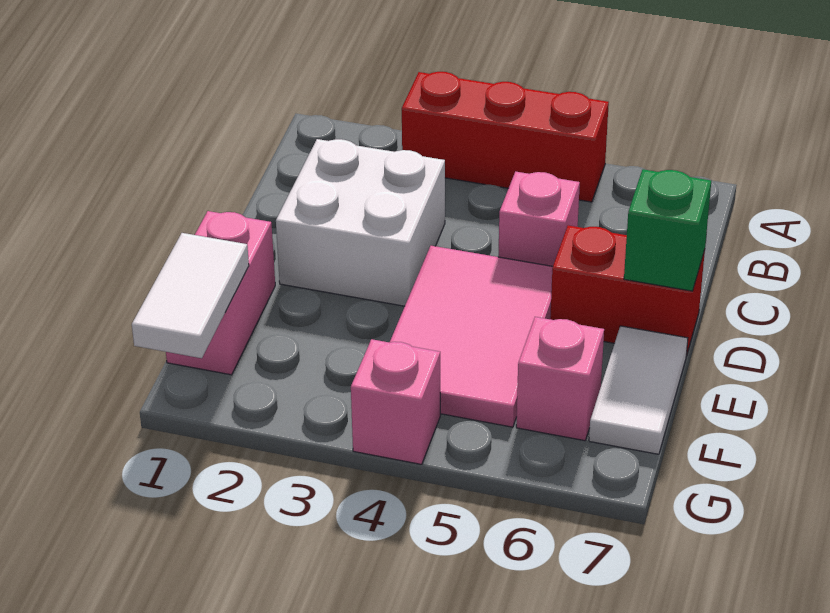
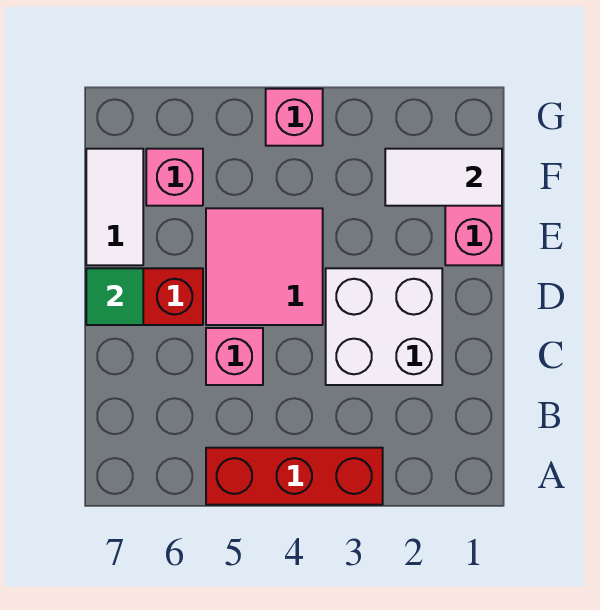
pink 2x3 tile [390,246,553,427] -> pink 2x2 tile [206,208,323,325]
green 1x1 brick [624,169,711,291] -> green 1x1 tile [86,268,143,325]
white 1x2 tile [132,233,249,358] -> white 1x2 tile turned to [385,149,502,206]

